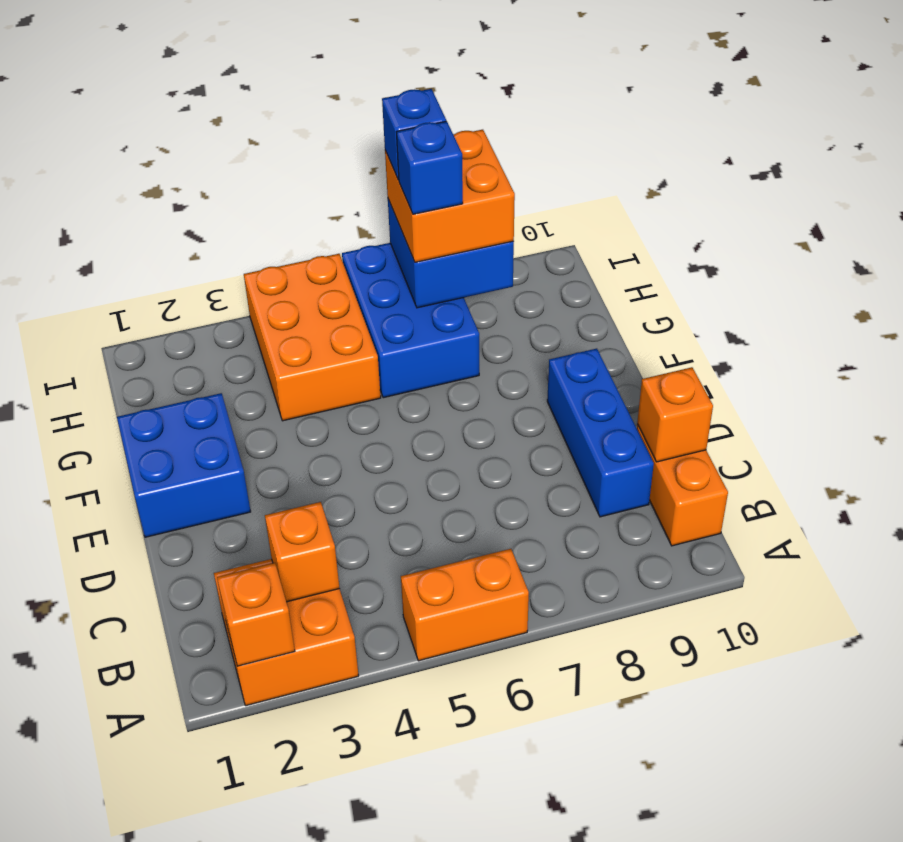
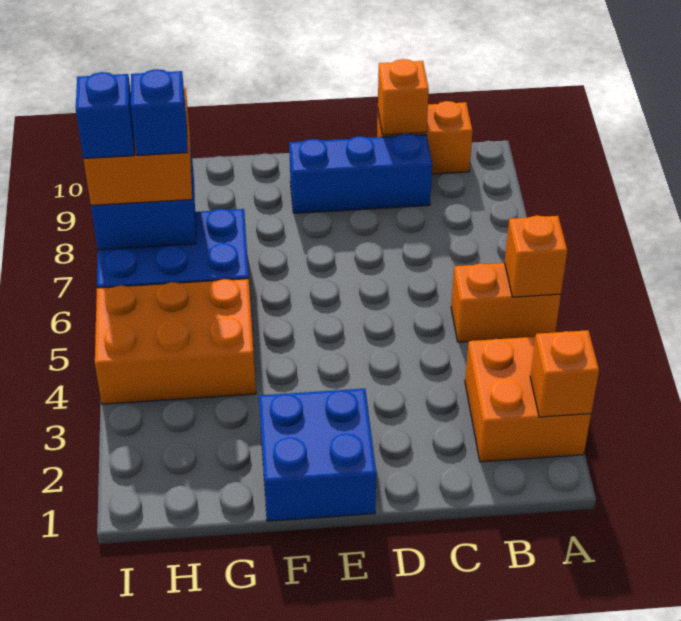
orange 1x2 brick [401,549,529,661] -> orange 1x2 brick turned to [451,263,561,342]
orange 1x1 brick [265,502,340,602] -> orange 1x1 brick moved to [505,215,567,297]

